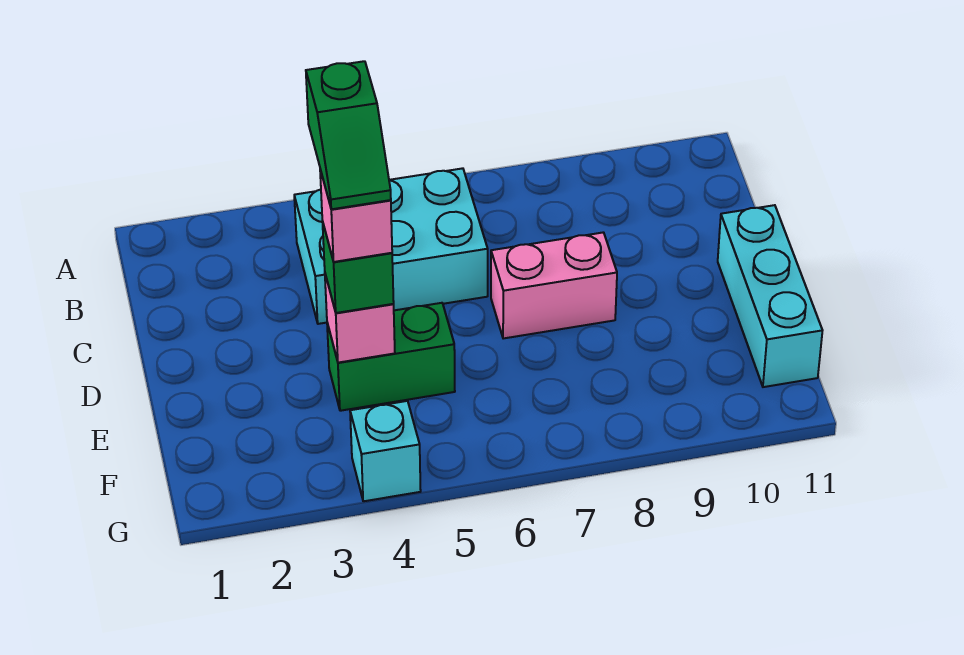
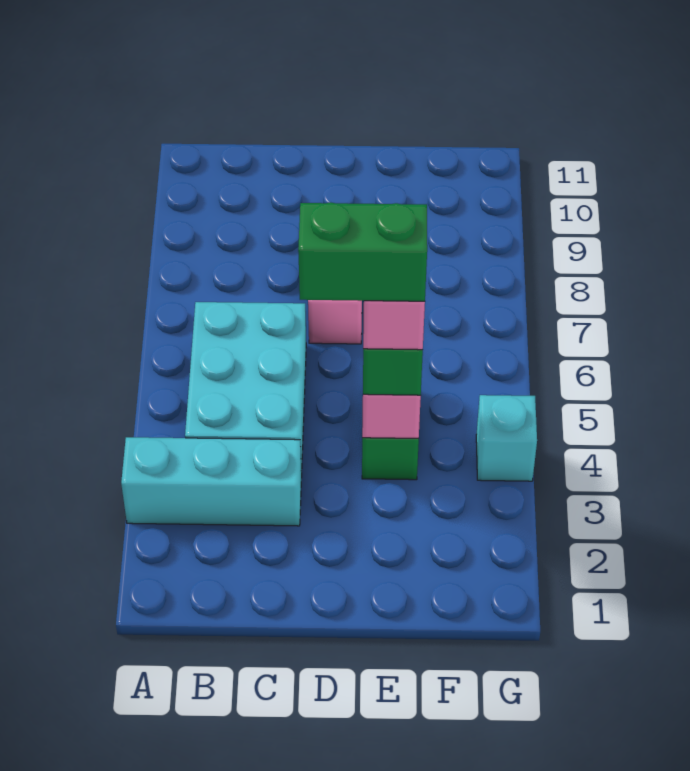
green 1x2 slope [306,61,391,209] -> green 1x2 brick [298,202,427,301]
cyan 1x3 brick [718,205,823,387] -> cyan 1x3 brick moved to [121,437,301,526]

